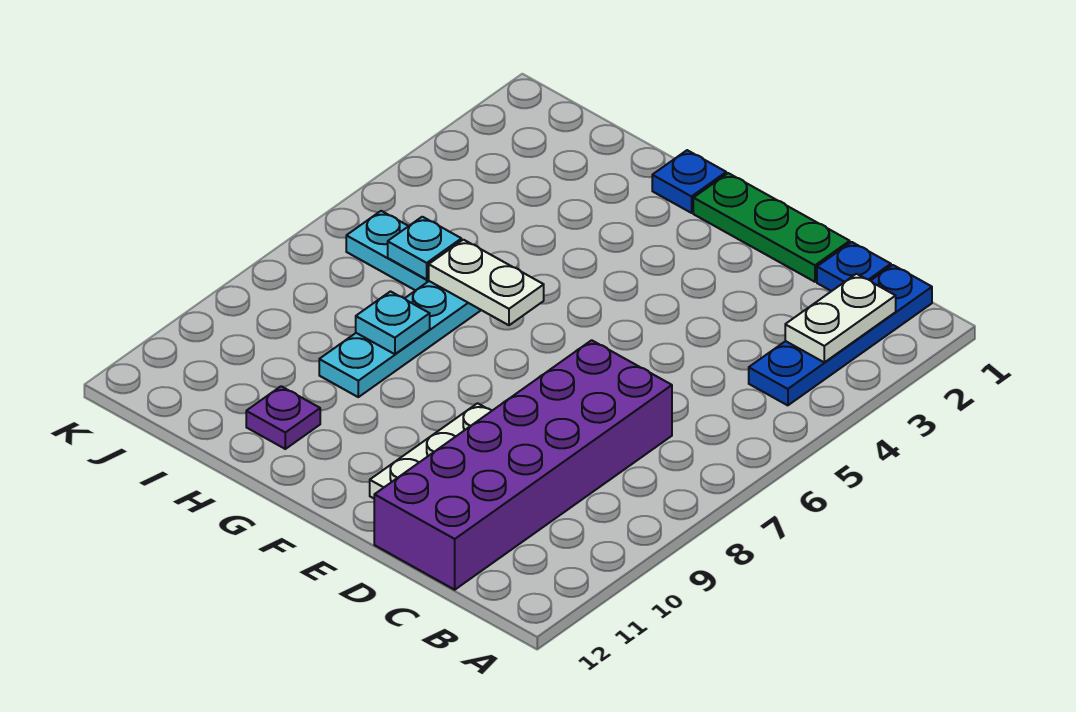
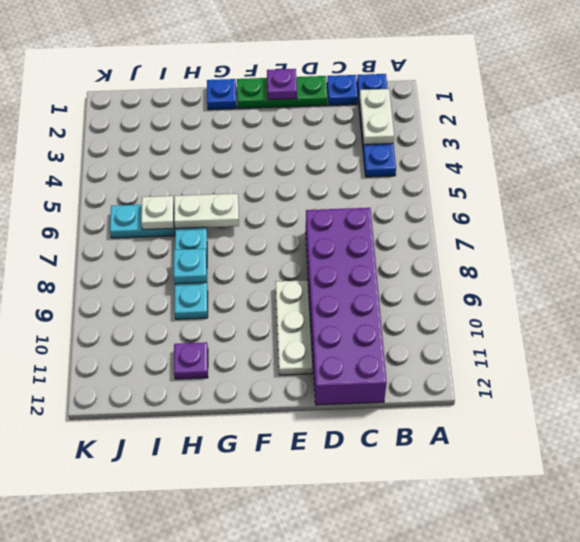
none -> purple 1x1 plate [267,69,297,100]
cyan 1x1 plate [388,217,461,279] -> white 1x1 plate [141,196,174,230]

